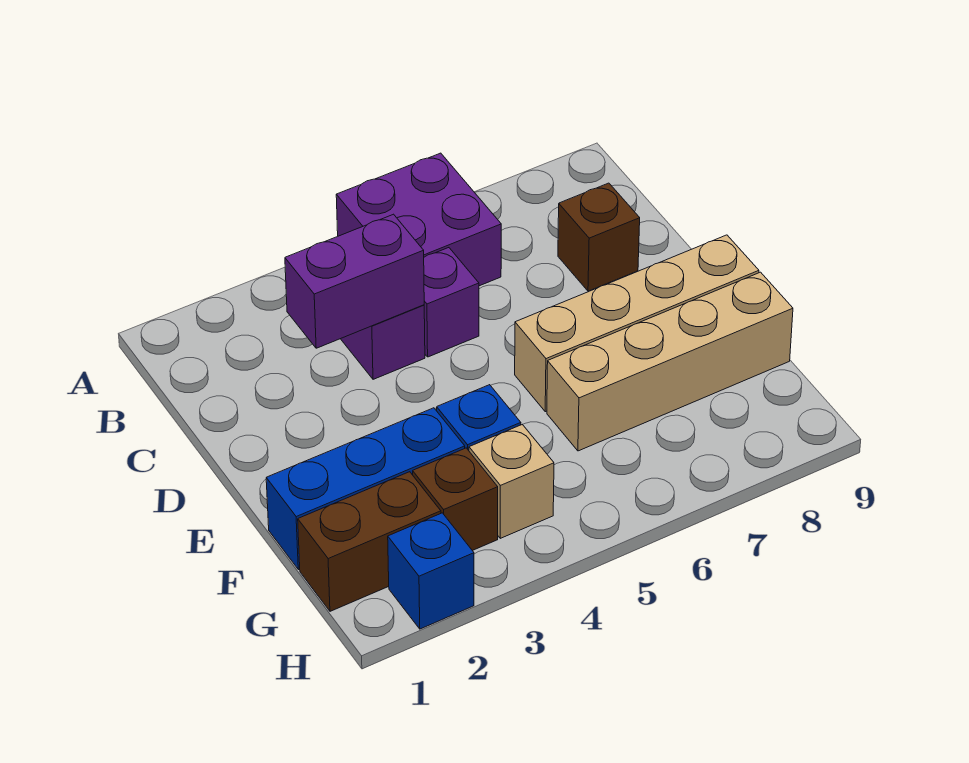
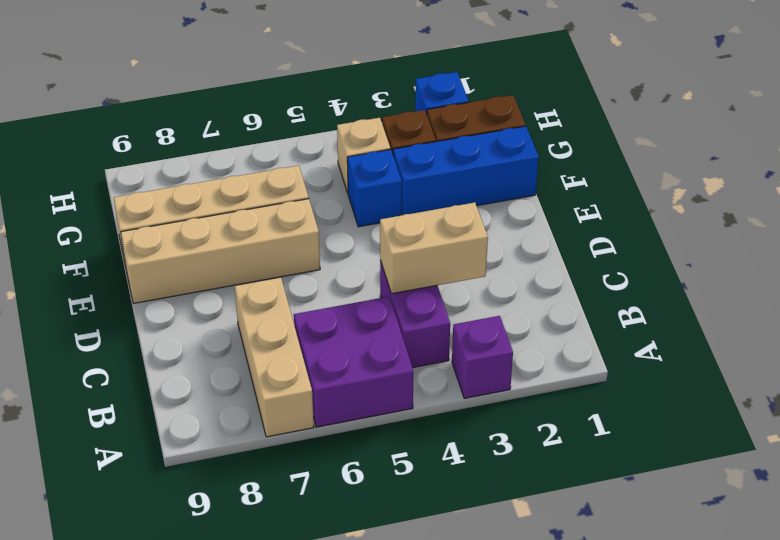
none -> tan 1x3 brick [235,278,314,437]
purple 1x2 brick [285,214,424,348] -> tan 1x2 brick [380,202,488,294]
purple 1x1 brick [424,248,479,357] -> purple 1x1 brick moved to [452,316,513,399]
brown 1x1 brick [558,183,640,291] -> none

